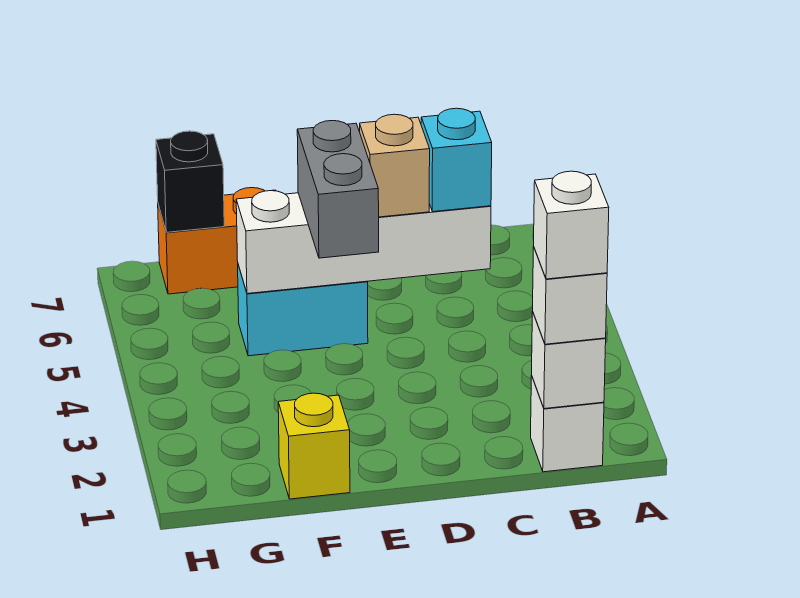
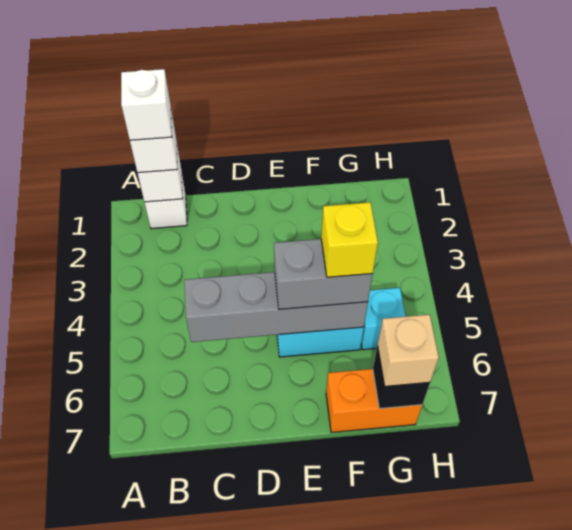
white 1x4 brick [236,191,491,294] -> grey 1x4 brick [184,272,368,342]
cyan 1x1 brick [421,108,492,212] -> cyan 1x1 brick moved to [361,288,406,350]
tan 1x1 brick [360,114,430,217] -> tan 1x1 brick moved to [378,315,439,386]
grey 1x2 brick [297,121,379,258] -> grey 1x2 brick turned to [274,239,373,309]
yellow 1x1 brick [278,393,350,499] -> yellow 1x1 brick moved to [321,202,378,277]

